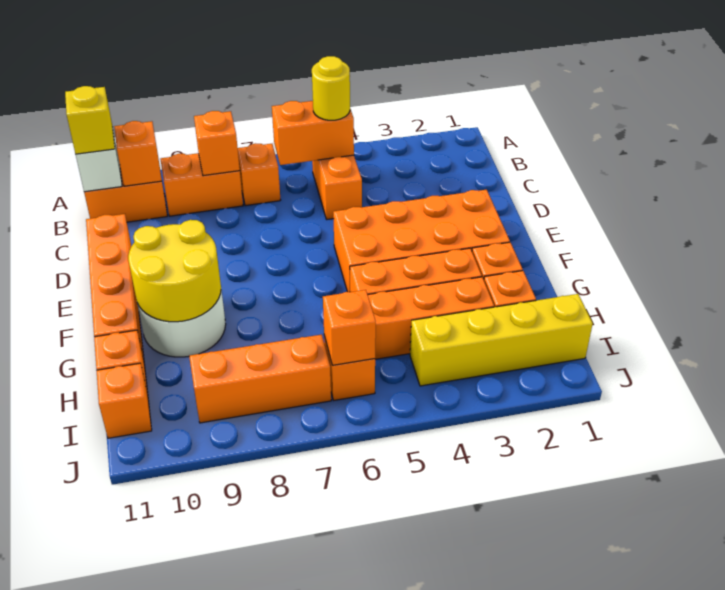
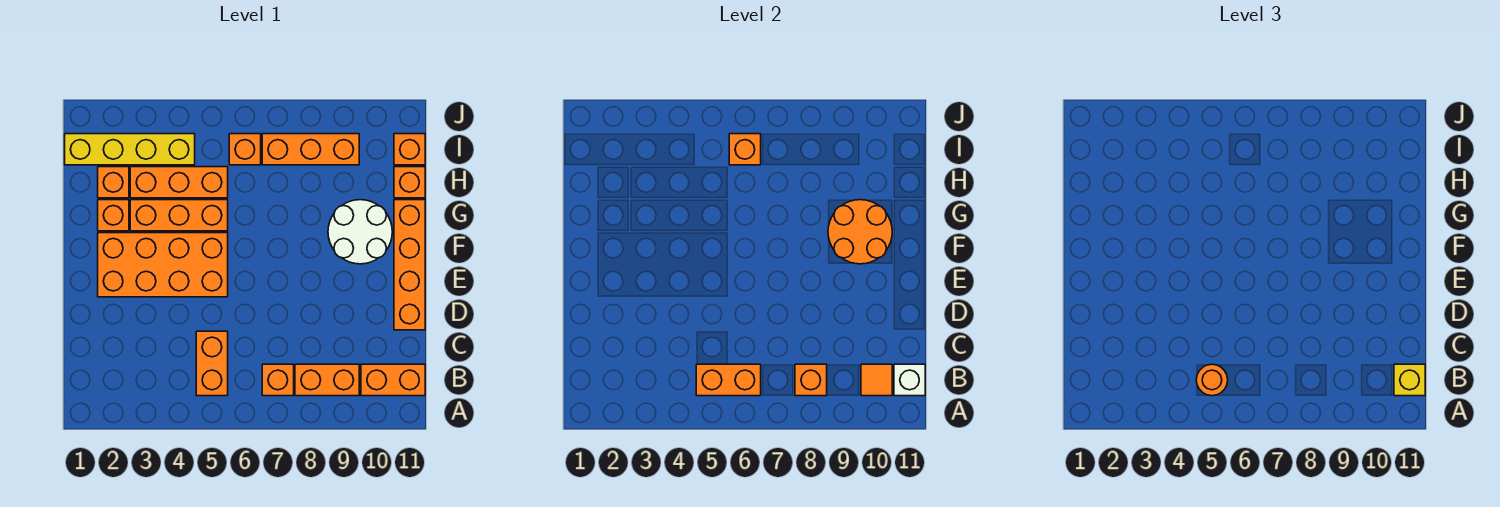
yellow 1x1 round brick [312,56,350,120] -> orange 1x1 round brick [1196,364,1228,396]
orange 1x1 brick [114,121,162,186] -> orange 1x1 tile [861,364,892,396]
yellow 2x2 round brick [128,220,221,322] -> orange 2x2 round brick [828,200,892,264]

